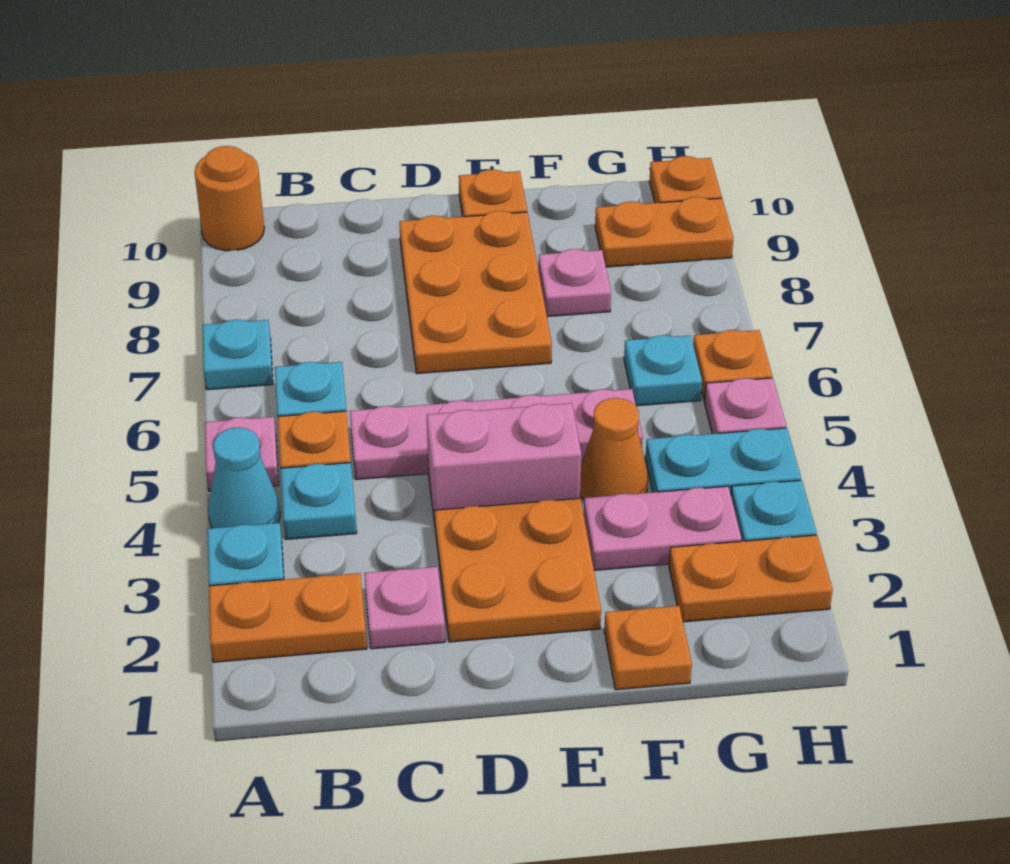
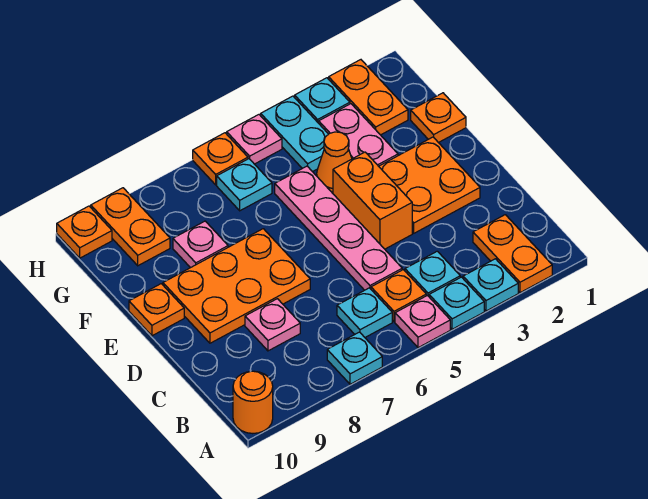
cyan 1x1 cone [208,427,280,528] -> cyan 1x1 plate [429,277,484,329]
pink 1x1 plate [364,567,445,649] -> pink 1x1 plate moved to [245,299,300,351]
pink 1x2 brick [427,403,581,524] -> orange 1x2 brick [333,152,412,249]

